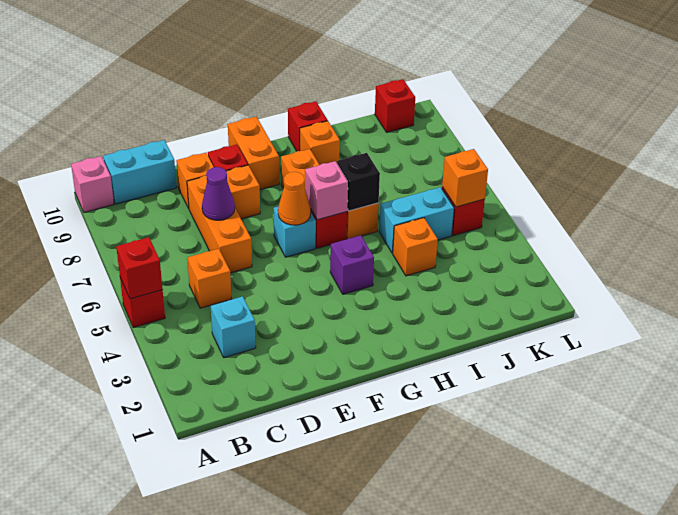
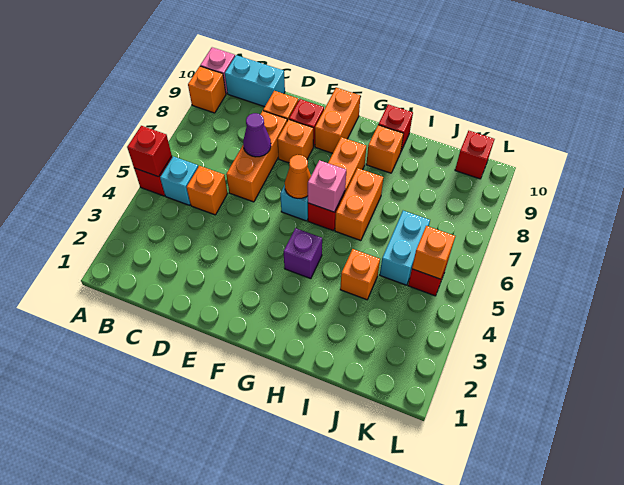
none -> orange 1x1 brick [188,66,226,113]
cyan 1x1 brick [211,296,256,358] -> cyan 1x1 brick moved to [160,156,198,205]
black 1x1 brick [337,153,380,211] -> none
cyan 1x2 brick [379,187,454,253] -> cyan 1x2 brick turned to [380,211,430,285]

